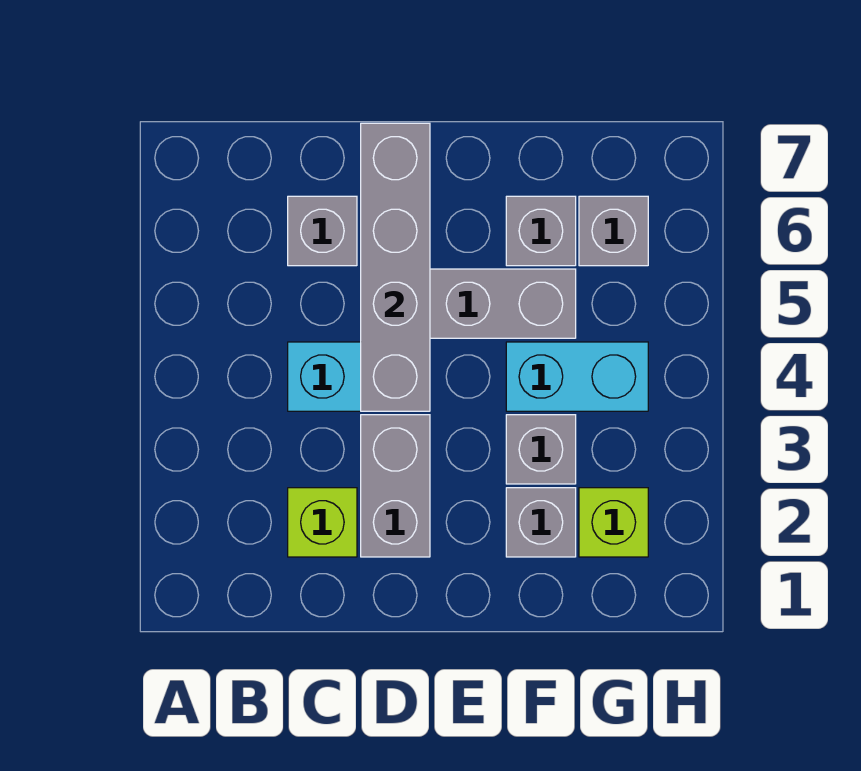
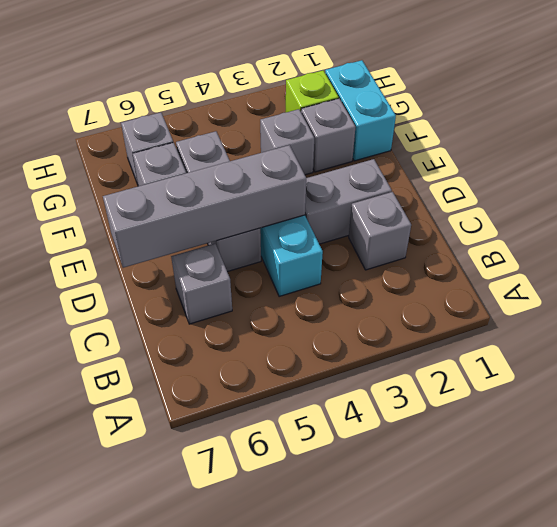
lime 1x1 brick [288,488,357,557] -> grey 1x1 brick [349,192,411,270]
cyan 1x2 brick [506,342,648,411] -> cyan 1x2 brick moved to [325,60,396,161]

